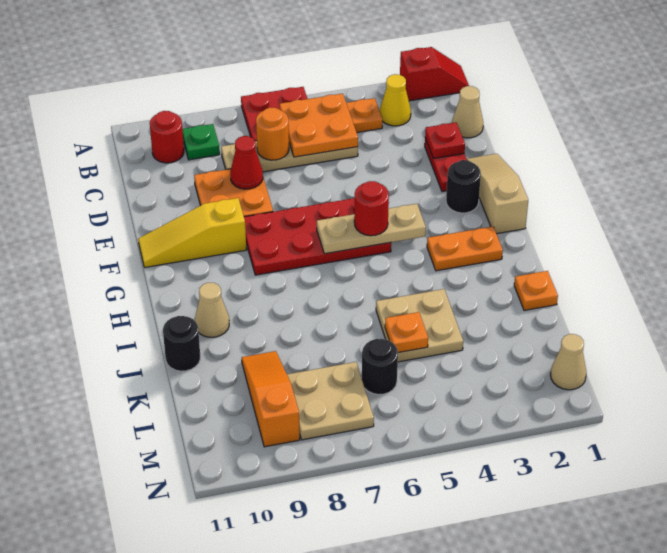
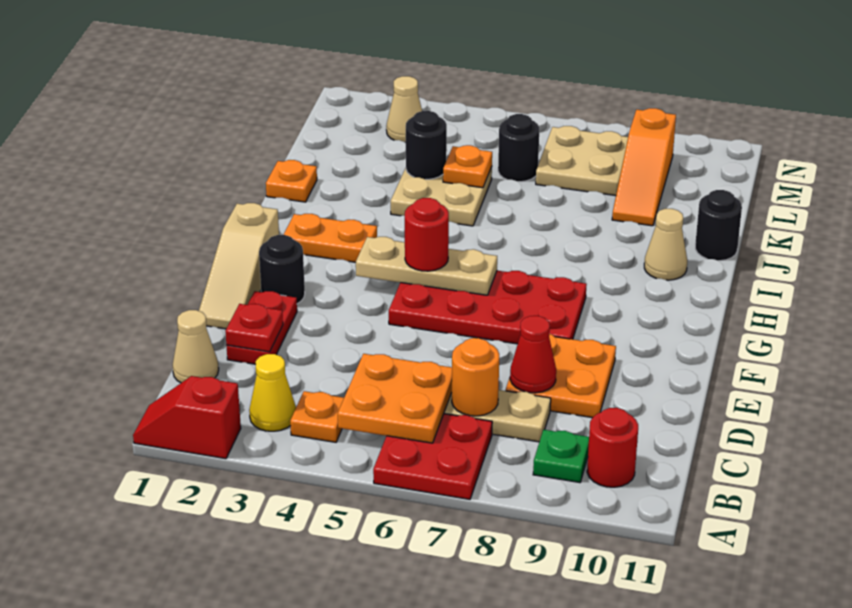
yellow 1x3 slope [138,198,246,267] -> none
none -> black 1x1 round brick [406,111,447,179]
tan 1x1 cone [551,334,586,390] -> tan 1x1 cone moved to [386,76,422,142]

